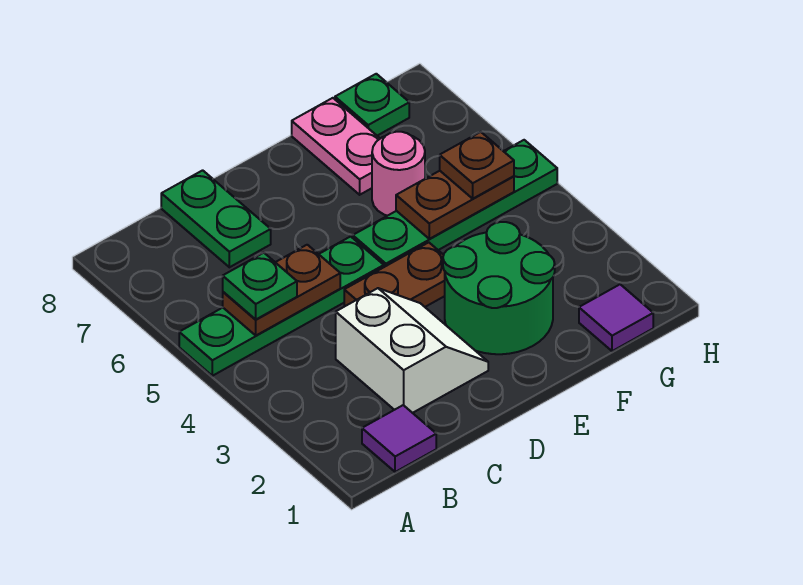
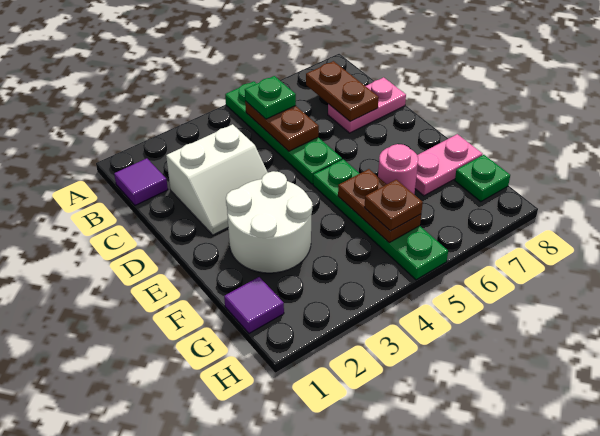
green 1x2 plate [161,170,271,267] -> pink 1x2 plate [328,77,406,133]
brown 1x2 plate [344,242,445,307] -> brown 1x2 plate moved to [306,61,379,122]
green 2x2 round brick [443,222,555,354] -> white 2x2 round brick [226,171,312,273]

